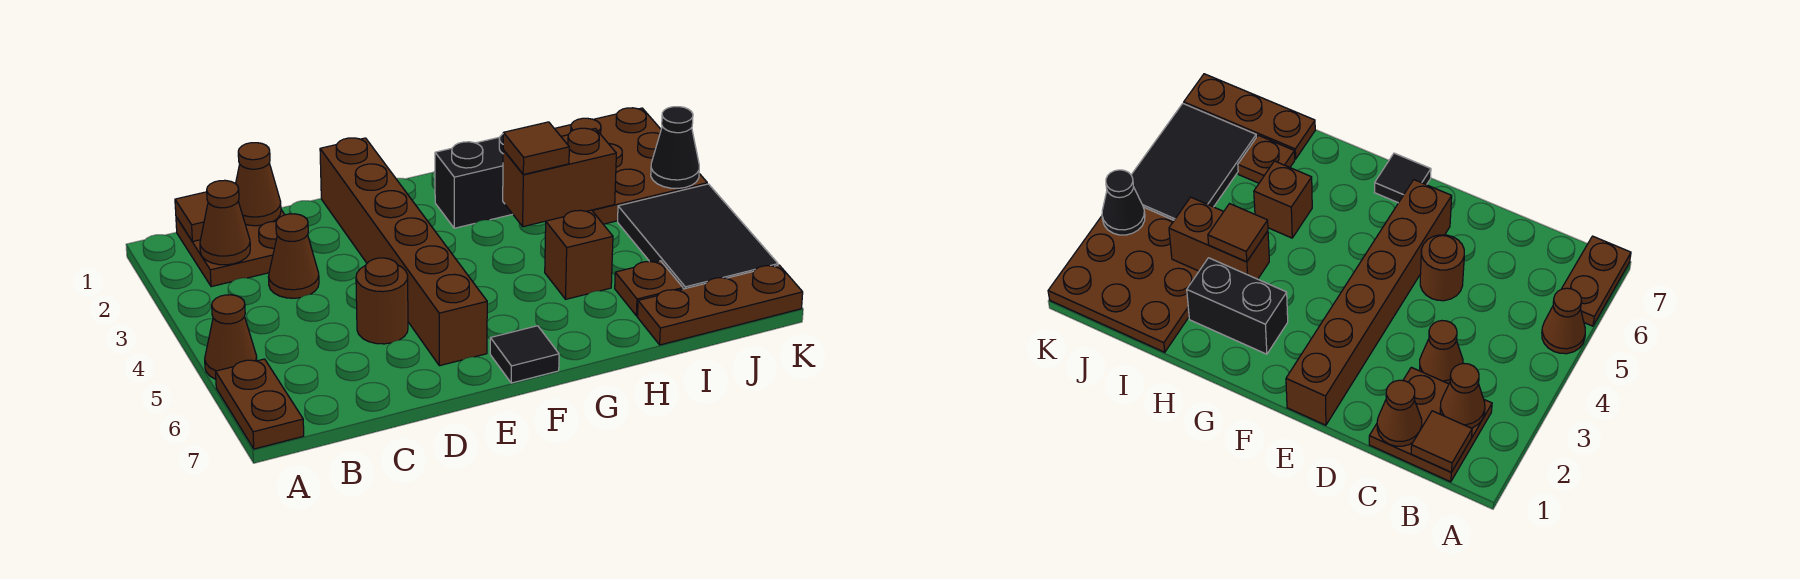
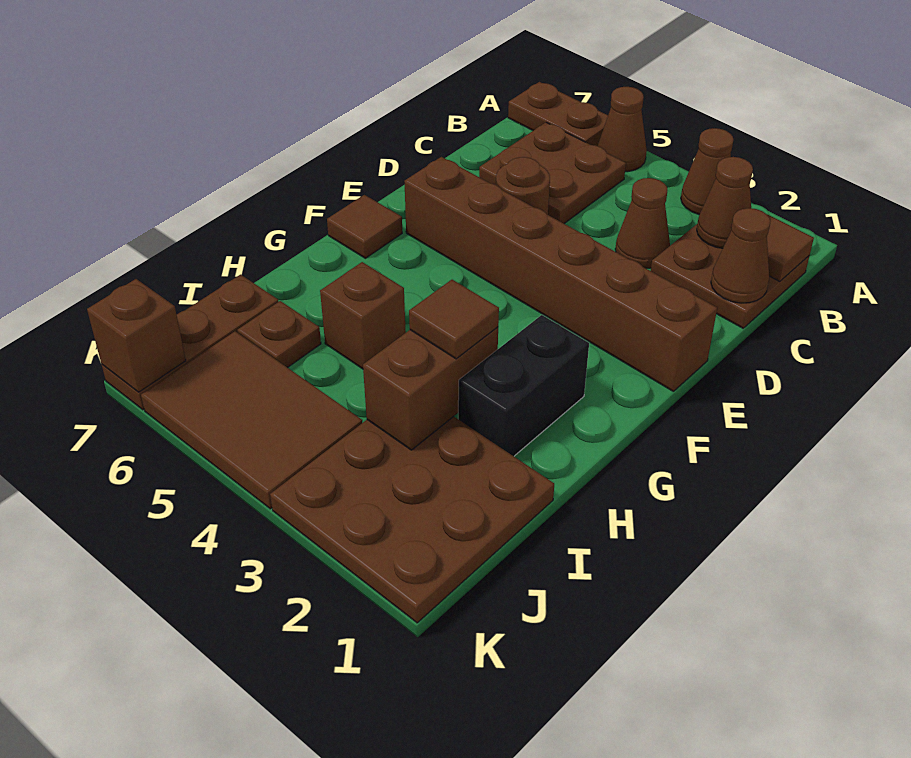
none -> brown 1x1 cone [681,128,733,215]
none -> brown 2x2 plate [479,122,626,224]
black 1x1 tile [490,326,559,383] -> brown 1x1 tile [327,195,402,258]
black 2x3 tile [618,184,778,289] -> brown 2x3 tile [141,331,362,509]
black 1x1 cone [651,107,699,188] -> none
none -> brown 1x1 brick [87,279,186,392]

